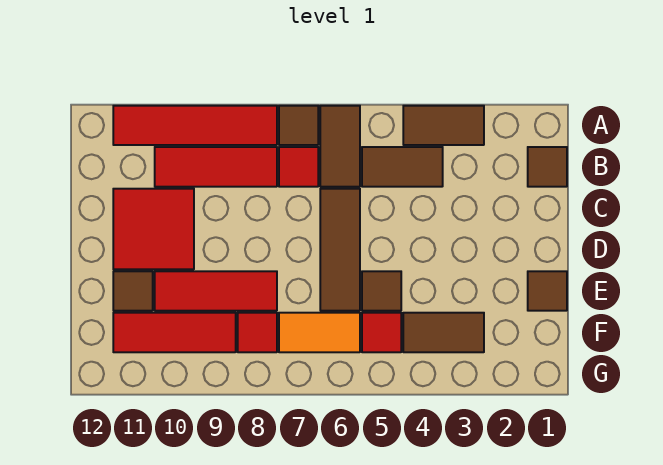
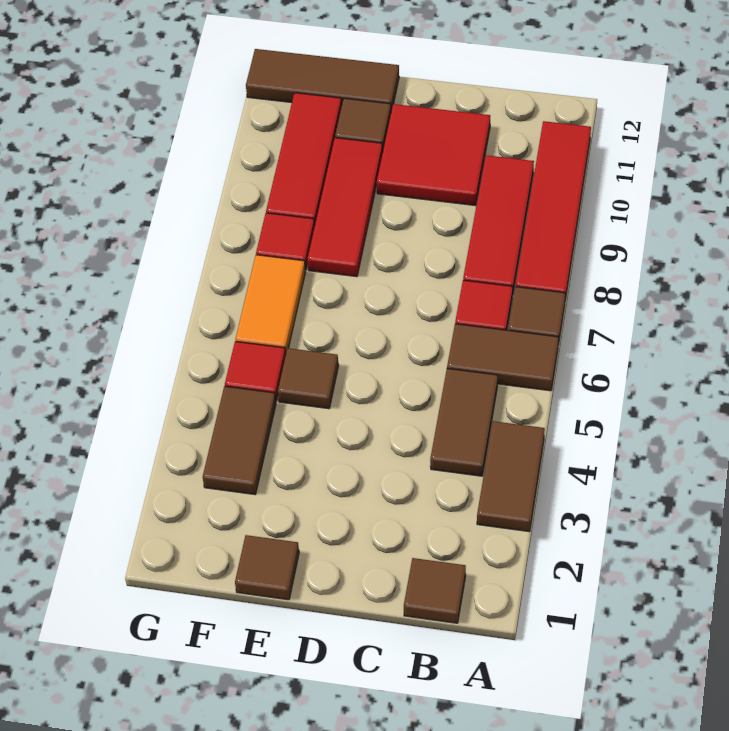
brown 1x3 tile [320,189,360,311] -> brown 1x3 tile moved to [246,49,399,111]

